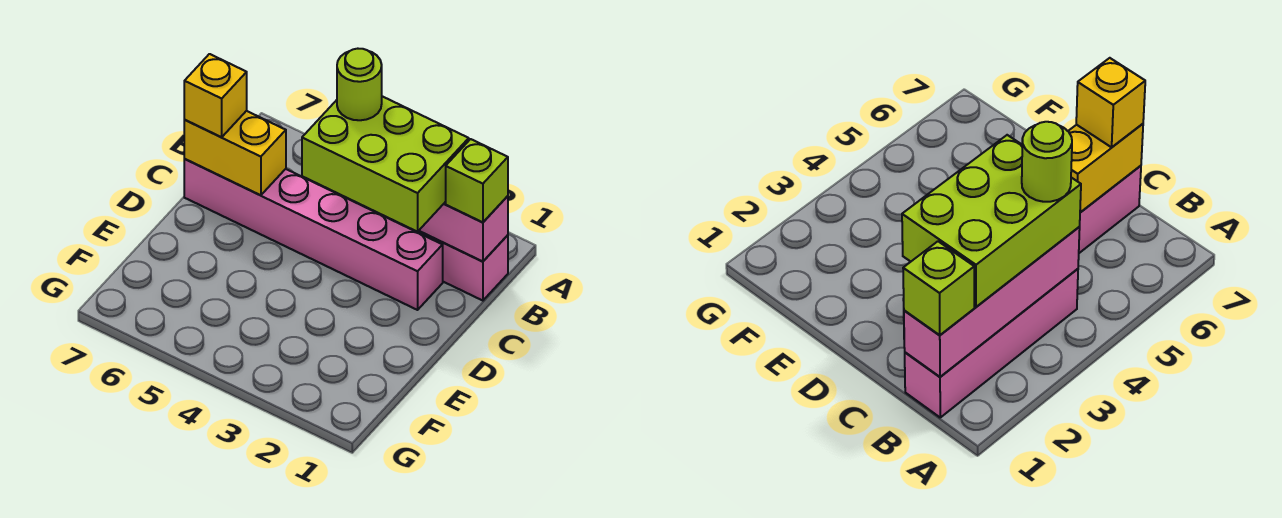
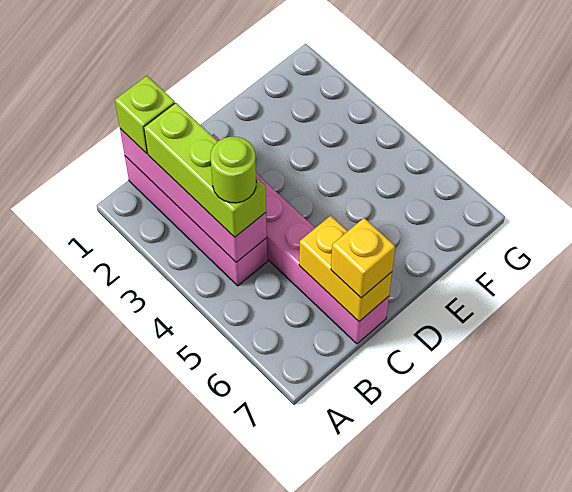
lime 2x3 brick [302,96,469,232] -> lime 1x3 brick [144,103,266,237]

